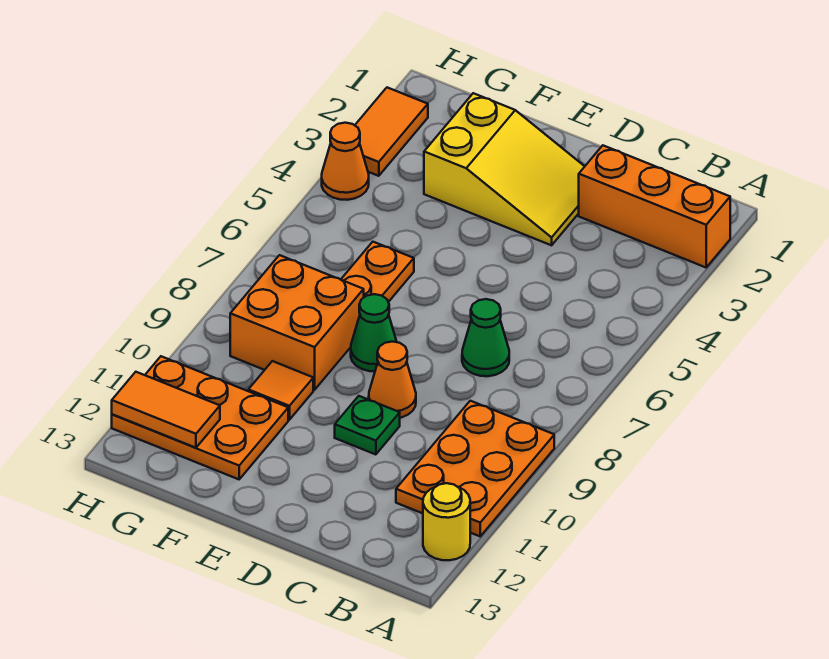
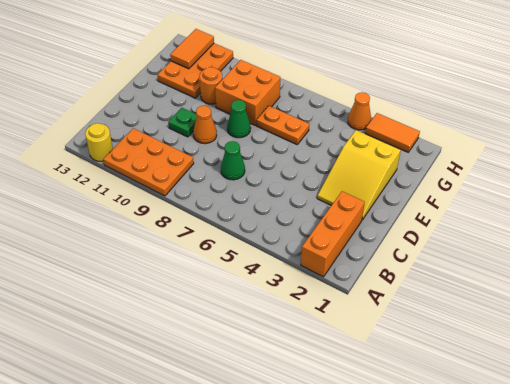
orange 1x1 tile [248,361,313,420] -> orange 1x1 round brick [199,67,223,104]

